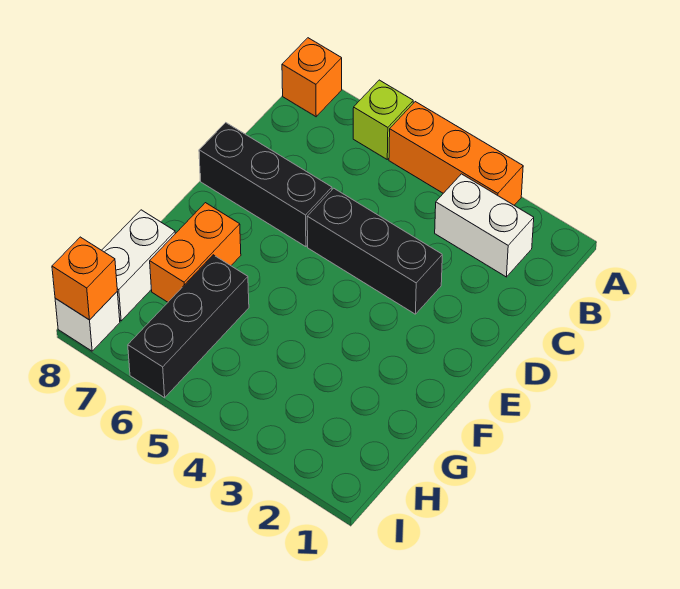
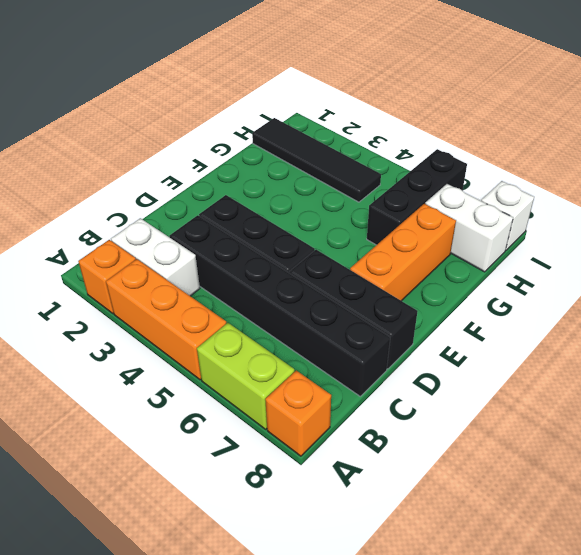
lime 1x1 brick [353,80,413,159] -> lime 1x2 brick [197,323,295,429]
none -> black 1x6 brick [170,215,390,397]
orange 1x2 brick [150,203,241,302] -> orange 1x3 brick [350,204,456,301]
white 1x2 brick [102,210,175,321] -> white 1x2 brick turned to [425,184,513,272]
none -> black 1x4 tile [252,118,381,202]
orange 1x1 brick [52,237,117,320] -> orange 1x1 brick moved to [78,240,136,313]

